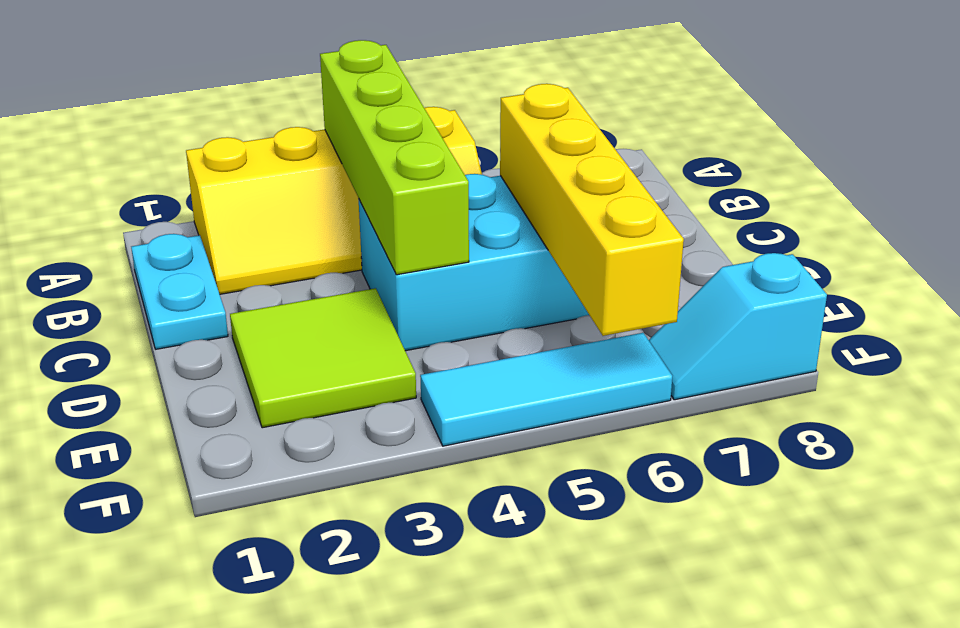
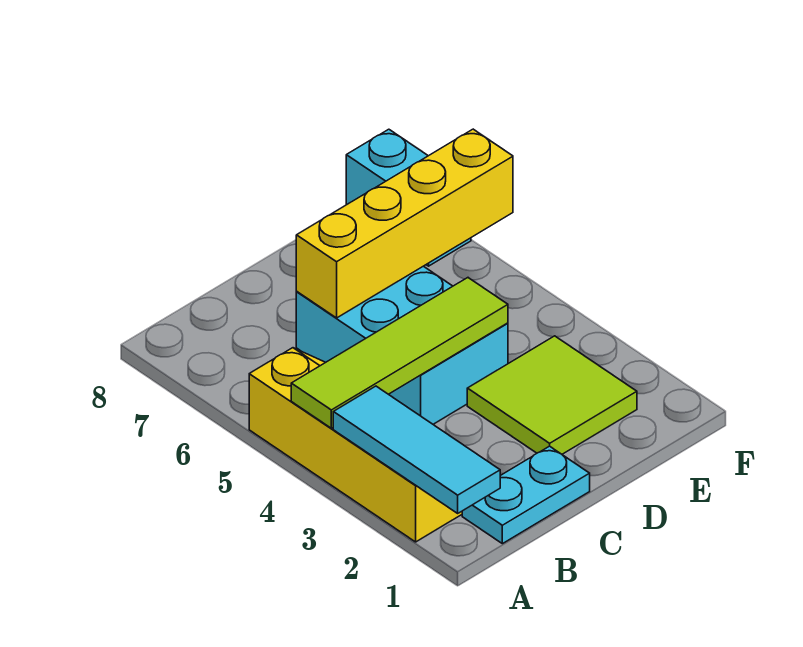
lime 1x4 brick [320,40,469,275] -> lime 1x4 tile [291,278,508,428]
cyan 1x3 tile [420,333,672,446] -> cyan 1x3 tile moved to [333,386,500,513]

